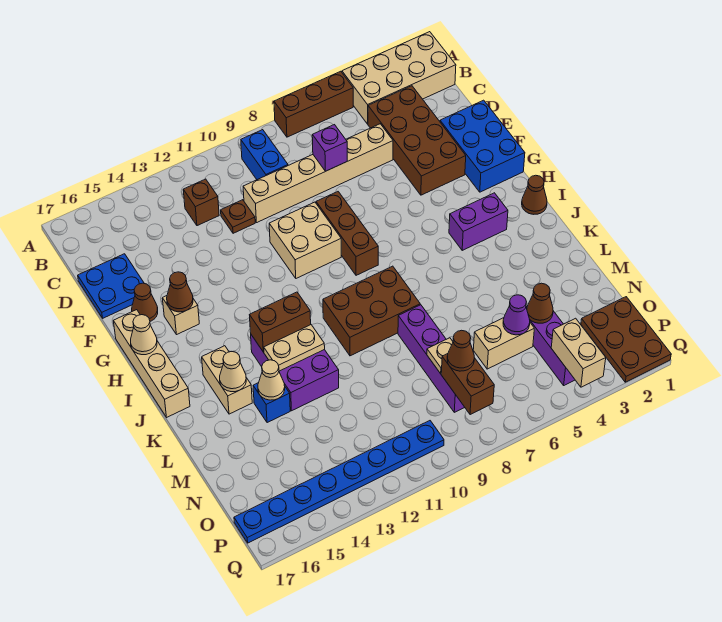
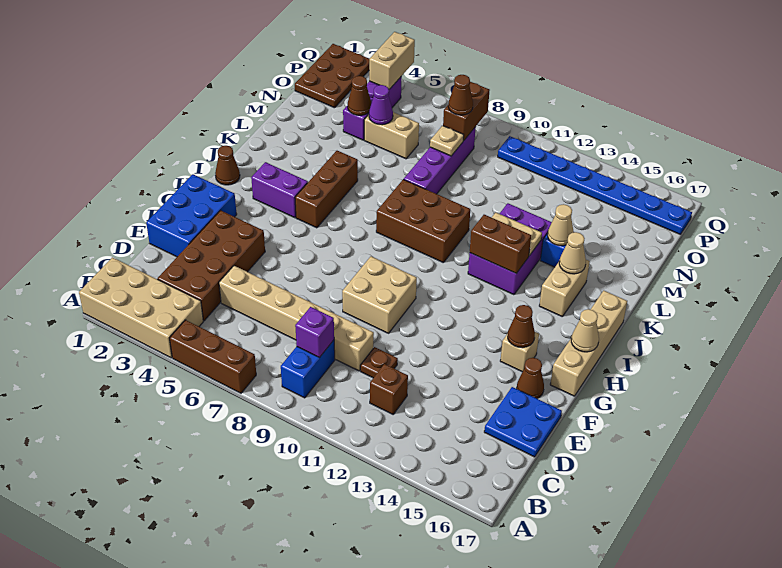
purple 1x1 brick [312,125,347,171] -> purple 1x1 brick moved to [295,307,334,357]
brown 1x3 brick [316,192,378,275] -> brown 1x3 brick moved to [295,151,358,228]

